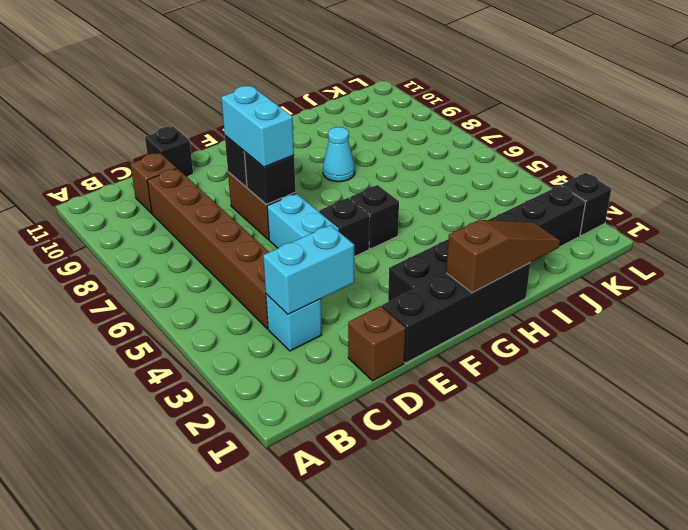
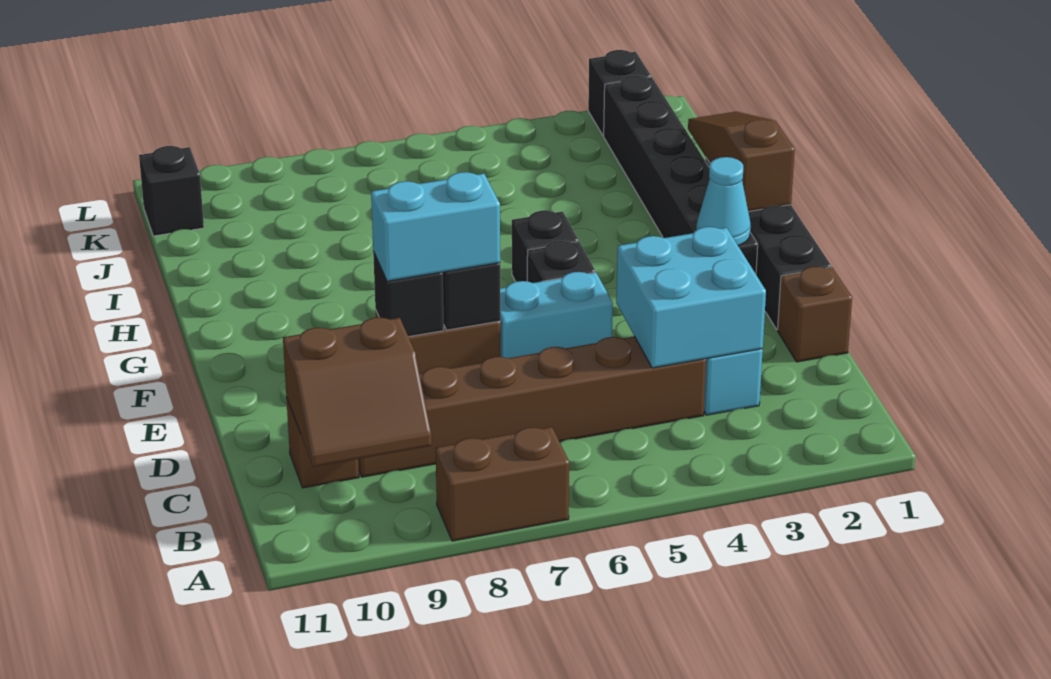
none -> brown 1x2 brick [436,427,569,541]
none -> brown 2x2 slope [283,317,432,467]
cyan 1x2 brick [263,225,354,314] -> cyan 2x2 brick [616,227,766,368]
black 1x1 brick [145,127,193,177] -> black 1x1 brick moved to [139,146,204,236]
cyan 1x1 cone [323,127,355,182] -> cyan 1x1 cone moved to [697,157,751,246]

